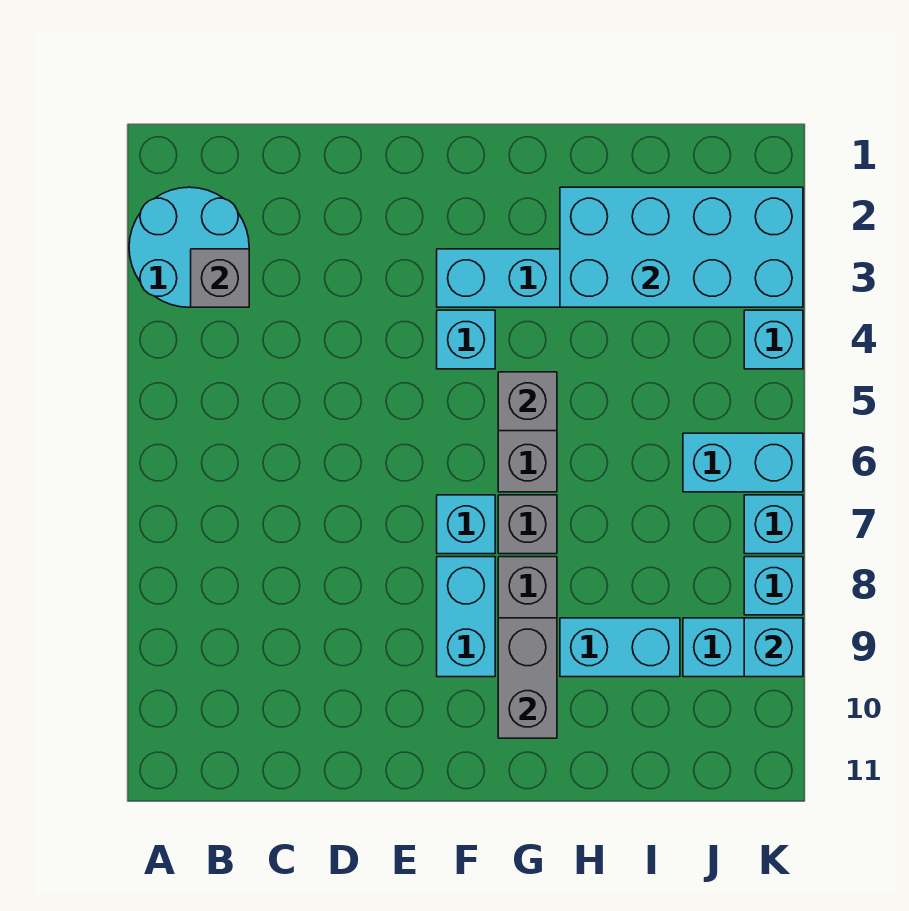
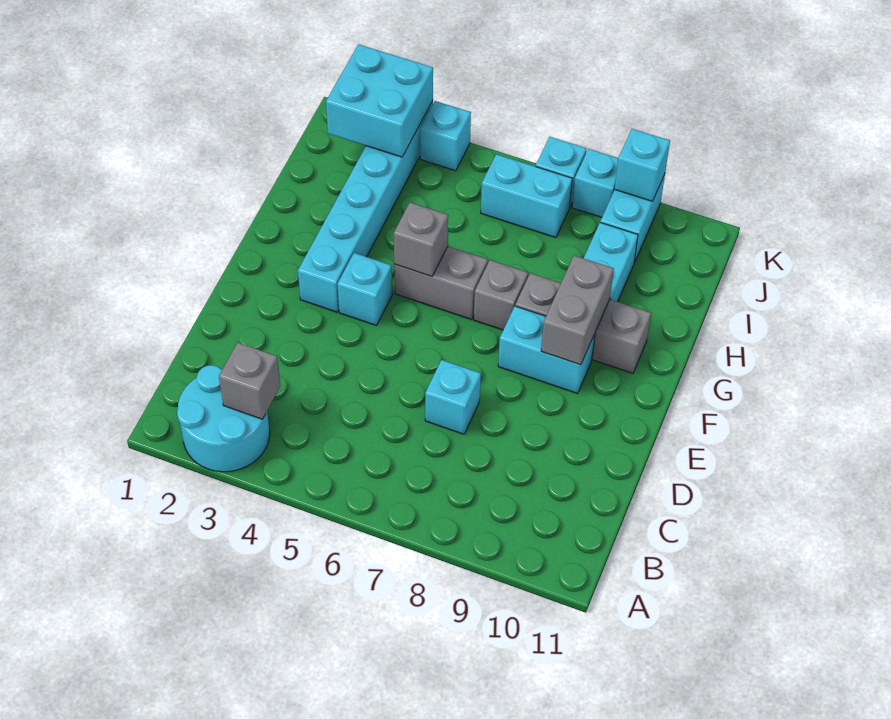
cyan 1x1 brick [437,495,495,554] -> cyan 1x1 brick moved to [425,360,481,434]
grey 1x2 brick [498,618,557,738] -> grey 1x2 brick turned to [541,256,614,365]
cyan 2x4 brick [560,187,803,307] -> cyan 2x2 brick [326,44,433,157]
cyan 1x2 brick [683,433,803,492] -> cyan 1x2 brick turned to [481,154,572,238]

